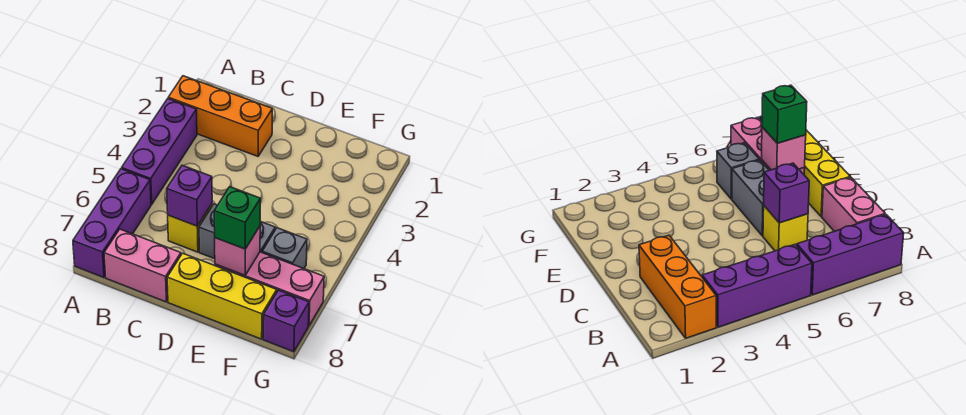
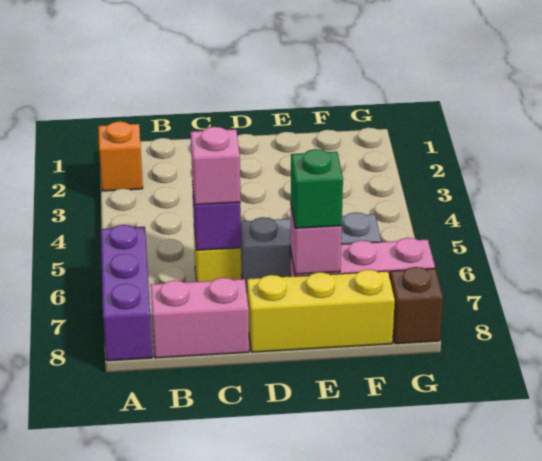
orange 1x3 brick [168,76,272,156] -> orange 1x1 brick [98,121,143,191]
purple 1x3 brick [122,99,197,204] -> none
none -> pink 1x1 brick [191,127,240,205]
purple 1x1 brick [263,290,309,352] -> brown 1x1 brick [390,267,443,344]

